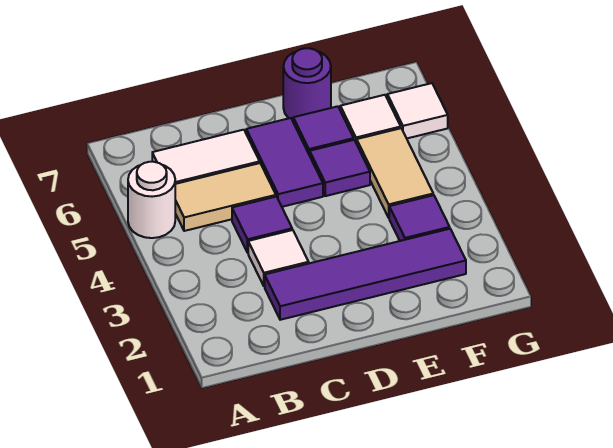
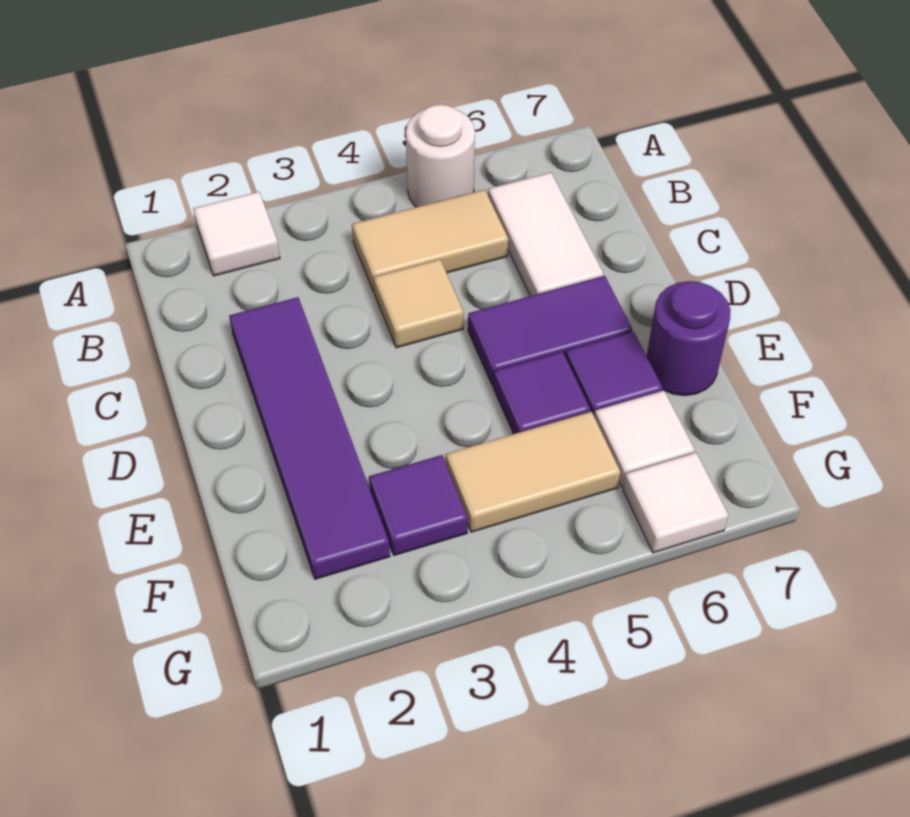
tan 1x2 tile [175,163,276,231] -> tan 1x2 tile turned to [352,190,508,292]
white 1x1 tile [248,230,309,286] -> white 1x1 tile moved to [193,192,280,276]
purple 1x1 tile [232,197,292,253] -> tan 1x1 tile [373,259,464,348]

